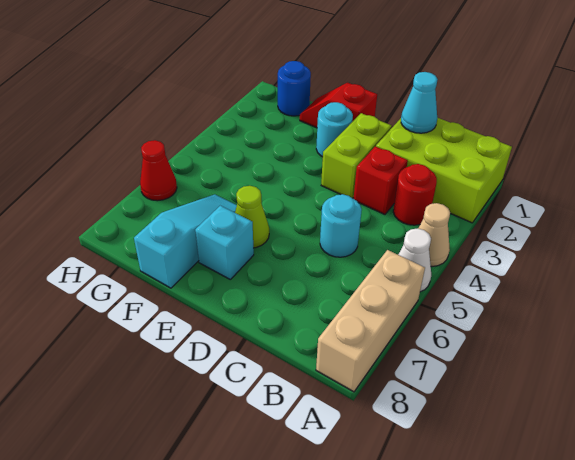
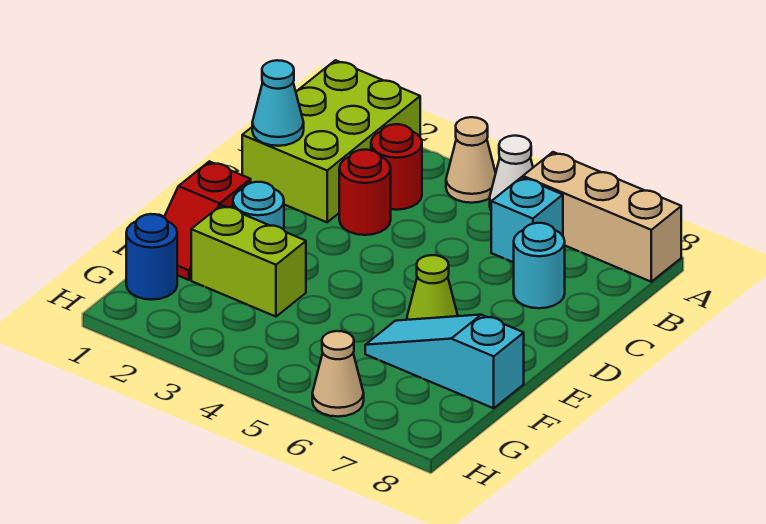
red 1x1 brick [353,146,408,214] -> red 1x1 round brick [339,150,391,235]
cyan 1x1 round brick [320,194,362,257] -> cyan 1x1 round brick moved to [514,223,565,308]
lime 1x2 brick [321,113,392,198] -> lime 1x2 brick moved to [191,205,306,317]
cyan 1x1 brick [195,206,254,279] -> cyan 1x1 brick moved to [491,177,563,262]
red 1x1 cone [140,140,177,201] -> tan 1x1 cone [312,331,364,417]

